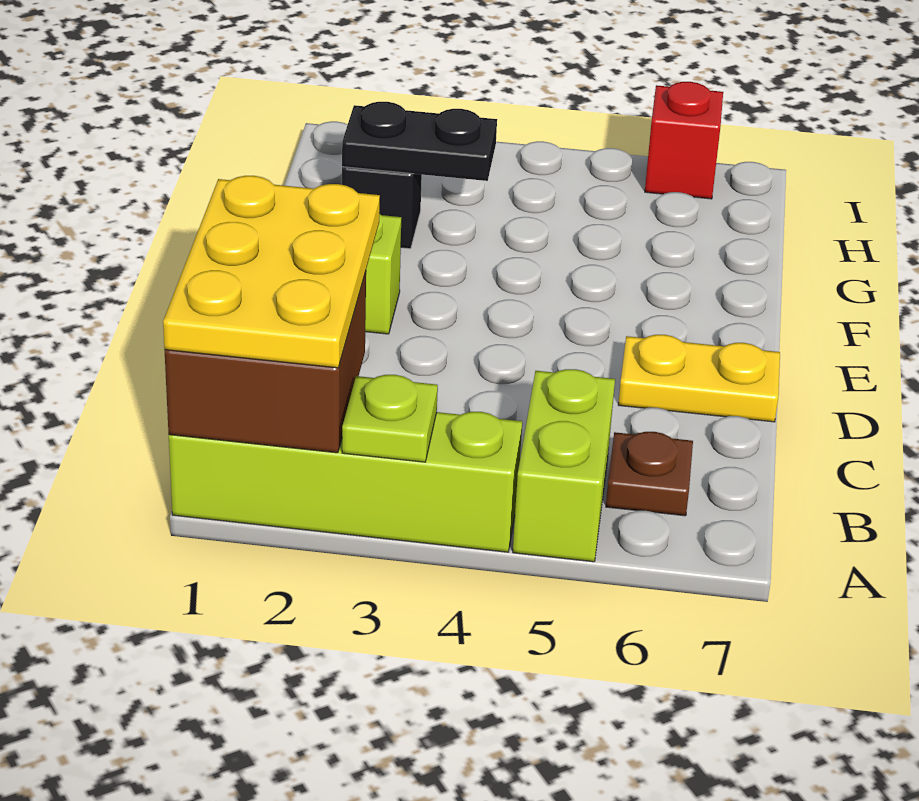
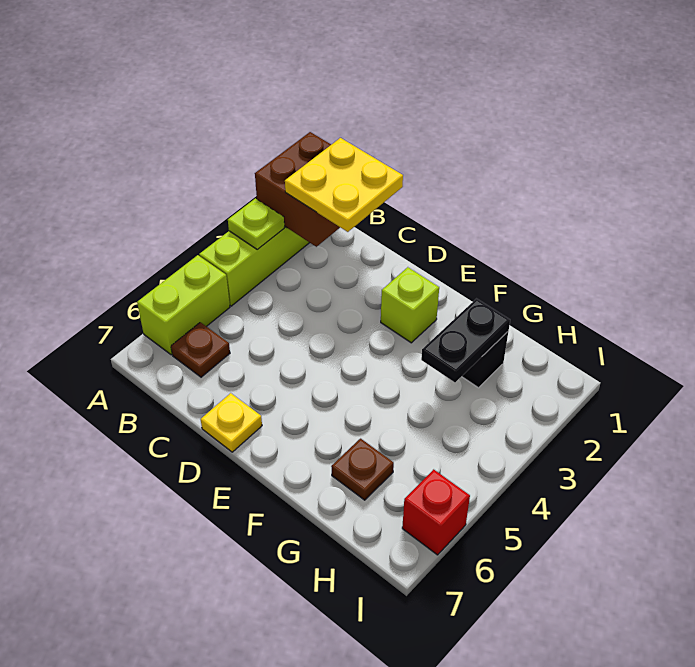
yellow 2x3 plate [163,176,380,368] -> yellow 2x2 plate [285,138,403,232]
lime 1x2 brick [513,369,615,562] -> lime 1x2 brick turned to [137,255,230,355]
yellow 1x2 plate [618,335,780,422] -> yellow 1x1 plate [201,393,262,452]
none -> brown 1x1 plate [331,439,394,500]

